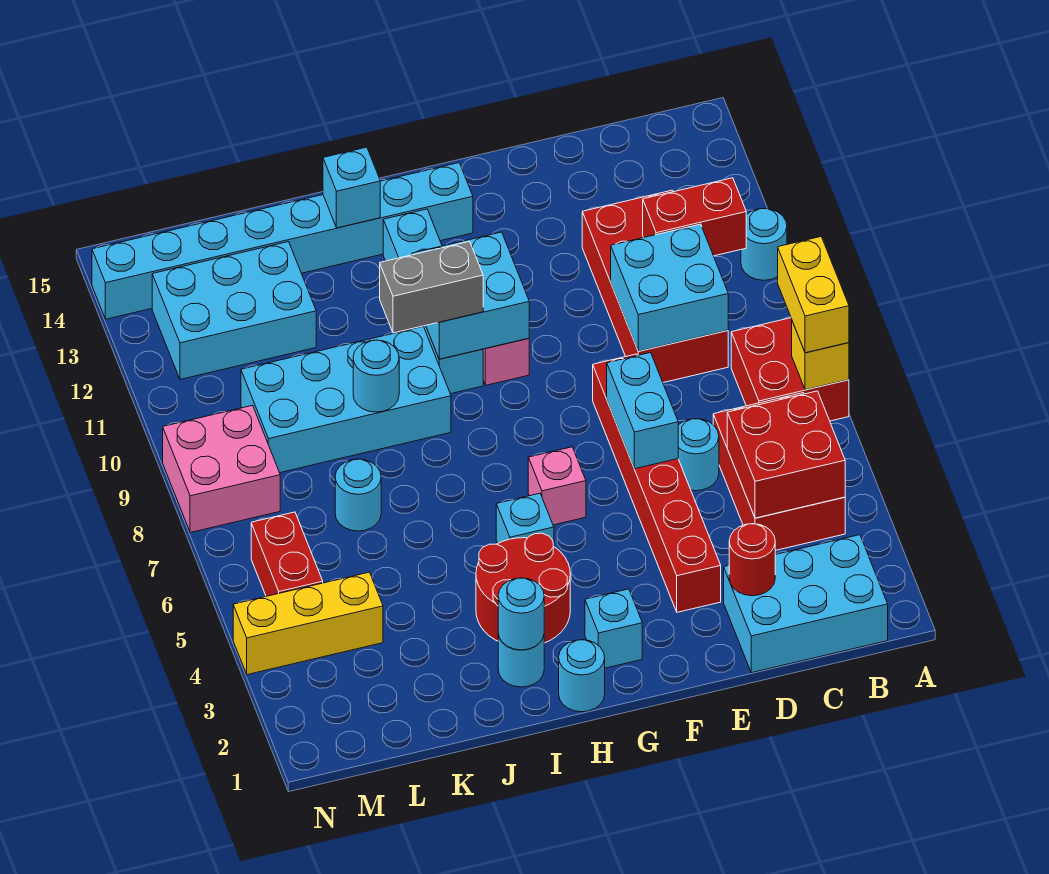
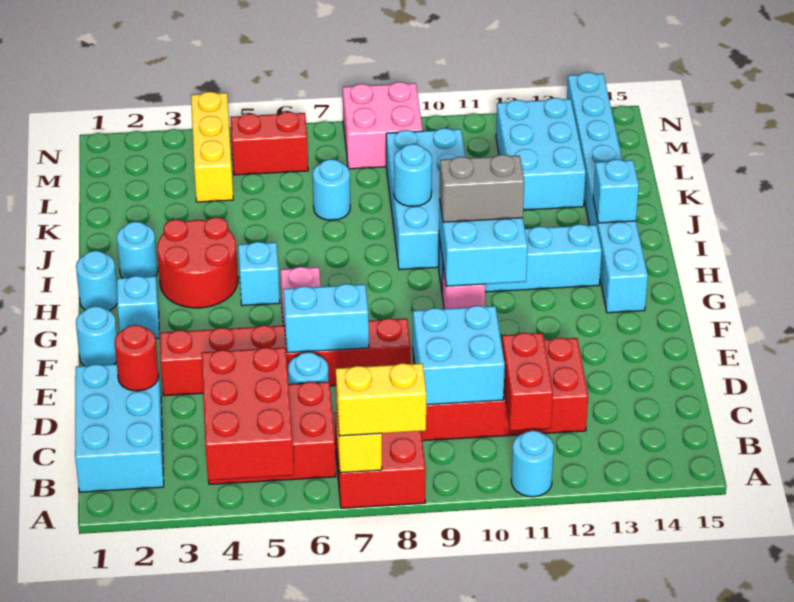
red 2x2 brick [727,391,845,518] -> red 2x3 brick [201,347,294,481]
grey 1x2 brick [380,242,483,333] -> grey 1x2 brick turned to [440,155,524,222]
cyan 1x1 round brick [498,578,544,650] -> cyan 1x1 round brick moved to [76,306,117,366]

